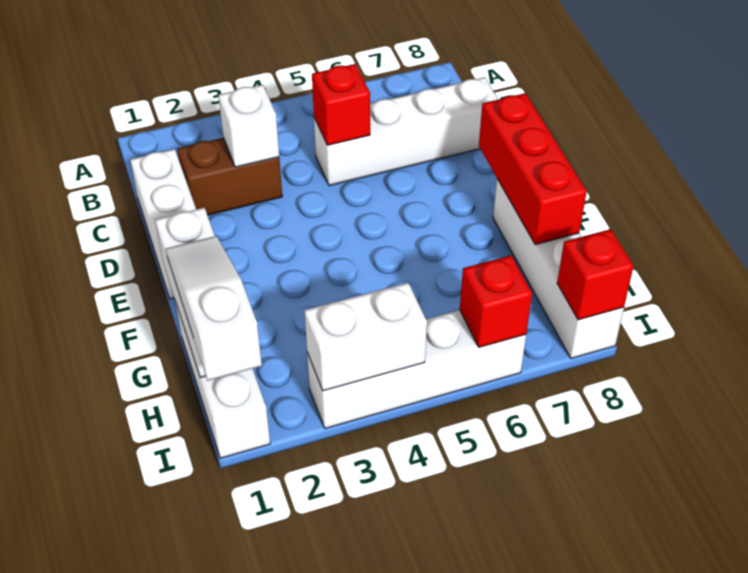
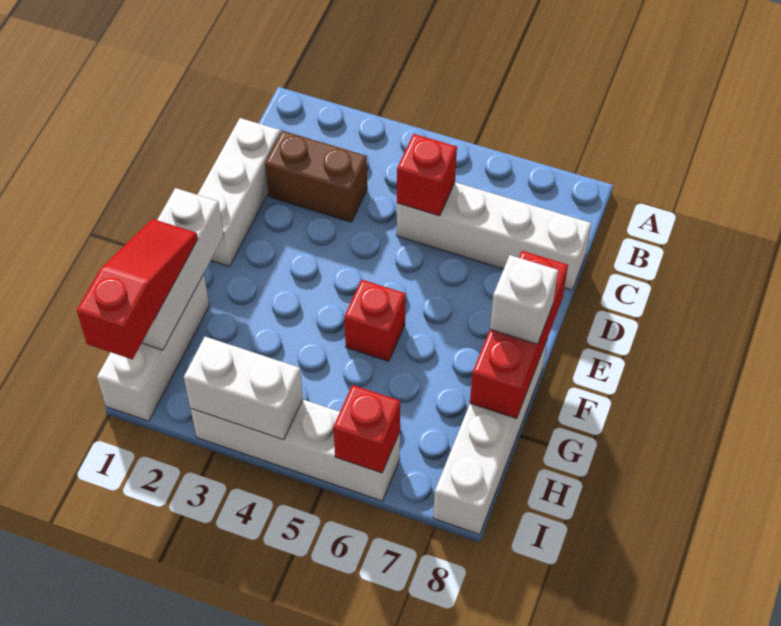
white 1x1 brick [218,85,279,167] -> white 1x1 brick moved to [490,255,558,344]
white 1x3 slope [166,236,262,381] -> red 1x3 slope [77,219,198,359]
red 1x1 brick [557,229,634,320] -> red 1x1 brick moved to [344,280,406,361]

